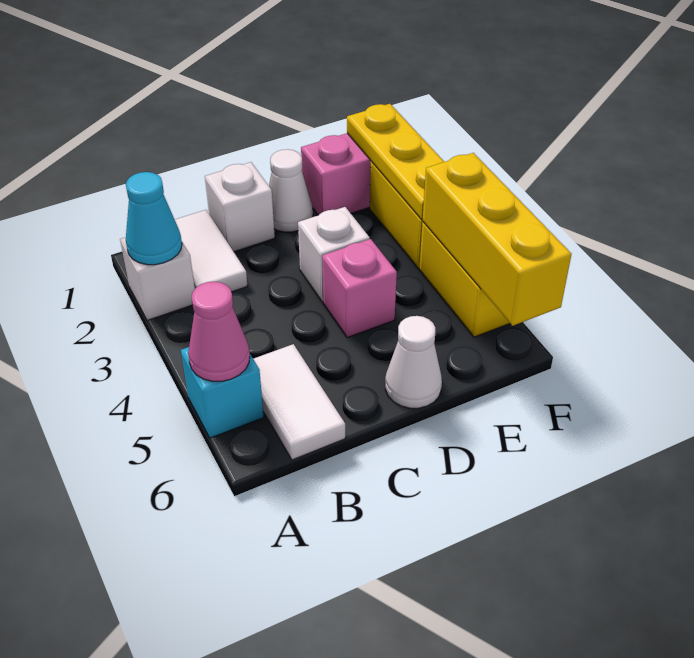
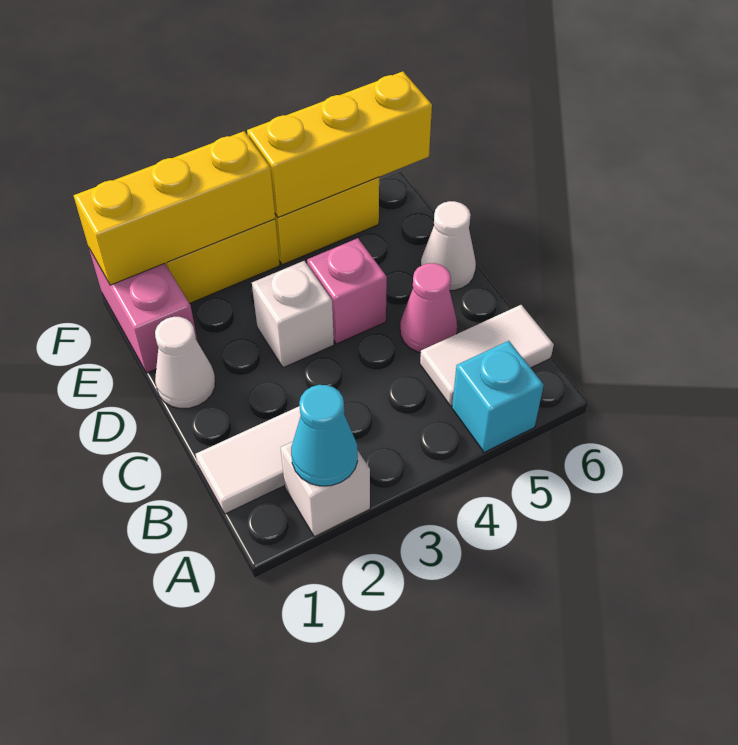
pink 1x1 cone [188,282,250,381] -> pink 1x1 cone moved to [400,263,457,353]
white 1x1 brick [205,162,275,252] -> none
yellow 1x3 plate [347,104,444,219] -> yellow 1x3 brick [74,131,275,285]

